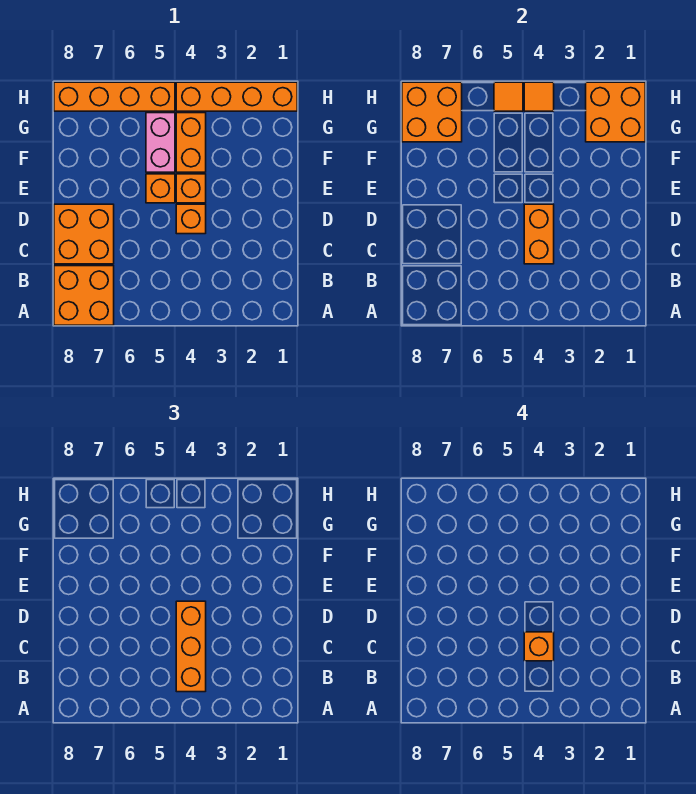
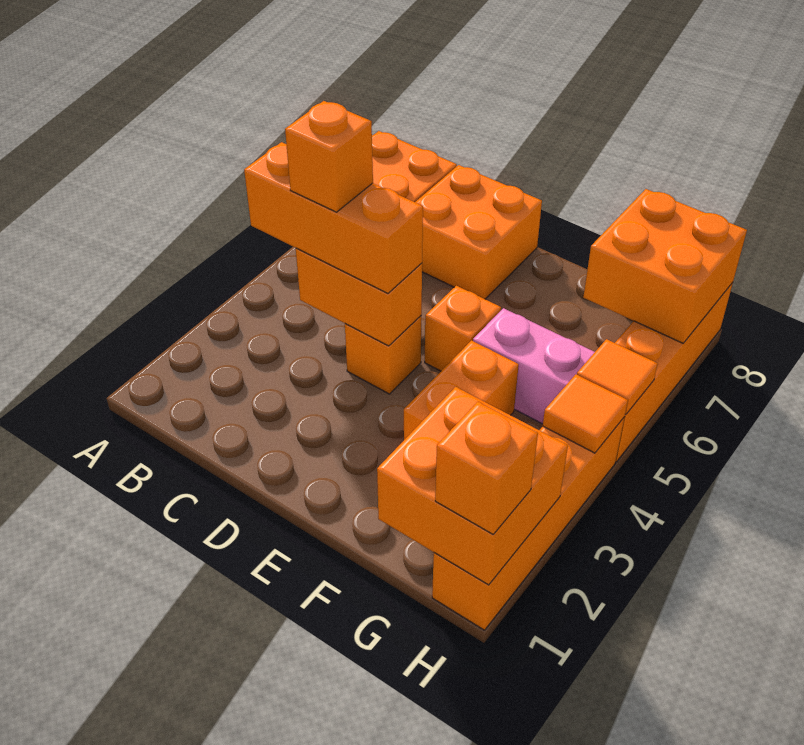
orange 1x1 brick [176,174,206,203] -> orange 1x1 brick moved to [435,402,538,534]
orange 1x2 brick [176,113,206,172] -> orange 1x2 brick turned to [404,341,519,440]

